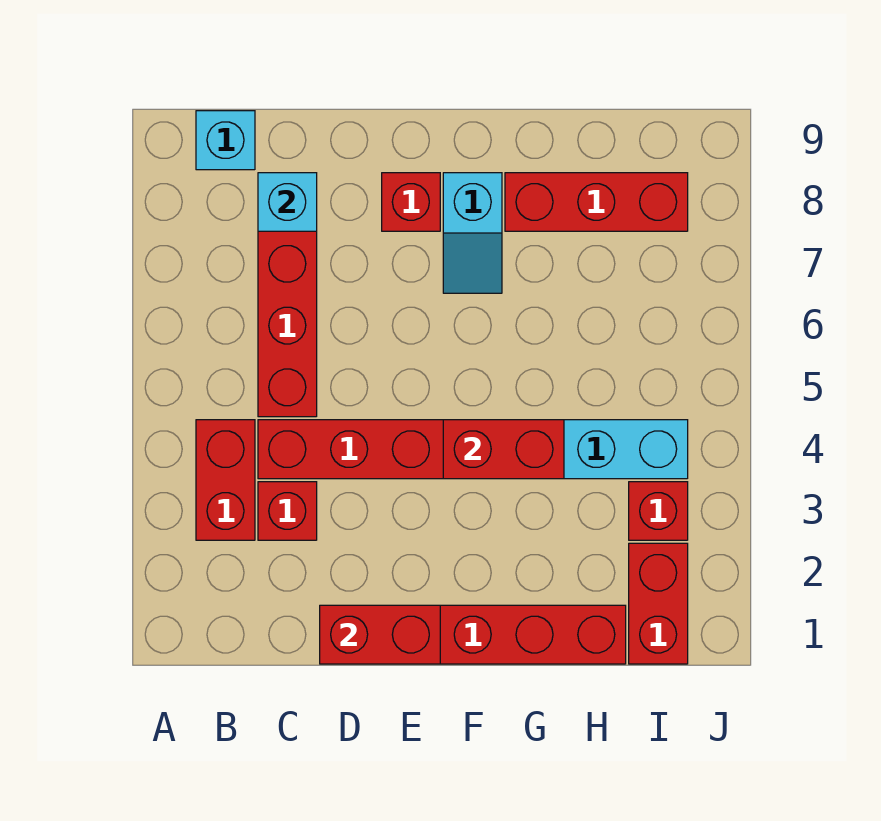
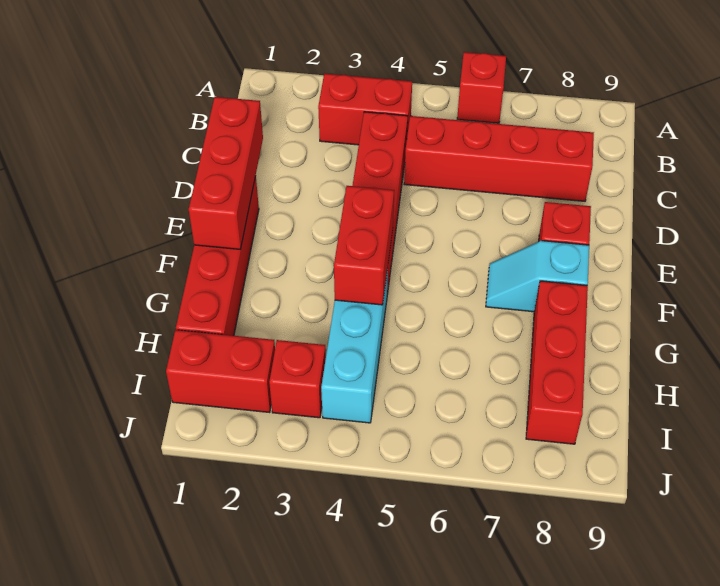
cyan 1x1 brick [196,111,255,170] -> none
red 1x1 brick [258,482,317,540] -> red 1x1 brick moved to [457,52,506,123]
cyan 1x1 brick [258,173,317,231] -> none
red 1x2 brick [320,605,440,664] -> red 1x3 brick [189,97,263,249]

